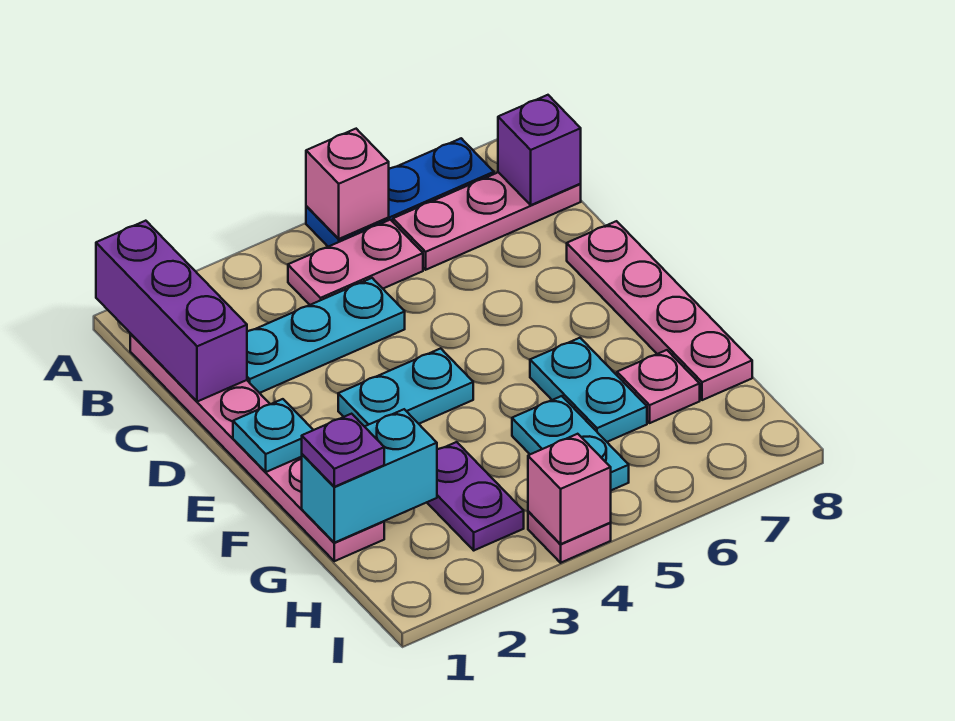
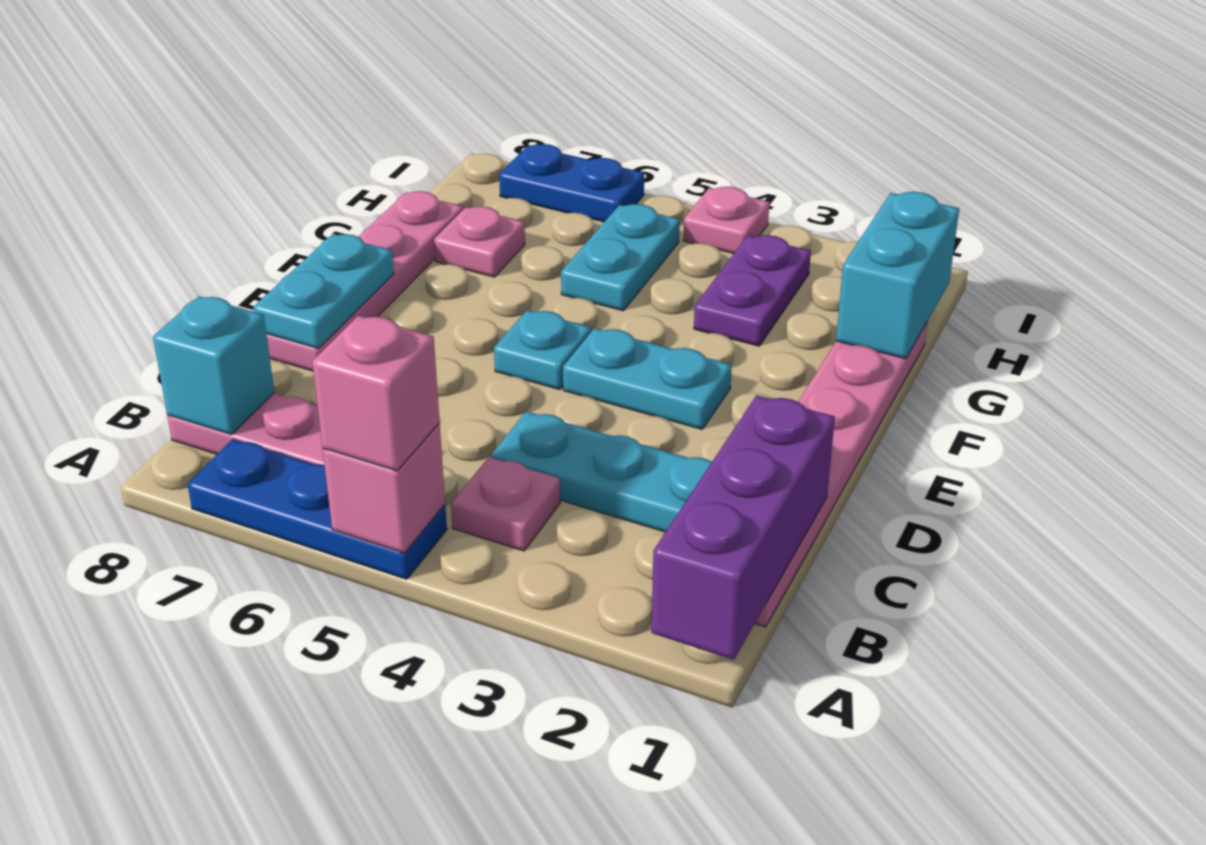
pink 1x2 plate [288,220,423,305] -> pink 1x1 plate [451,457,560,551]
purple 1x1 brick [498,95,581,205] -> cyan 1x1 brick [153,296,274,435]
cyan 1x1 plate [233,399,313,472] -> cyan 1x1 plate moved to [494,310,591,390]
cyan 1x2 plate [530,338,647,442] -> cyan 1x2 plate moved to [253,234,394,349]
cyan 1x2 brick [302,409,437,543] -> cyan 1x2 brick turned to [836,192,959,359]
purple 1x1 plate [302,414,384,487] -> none
pink 1x1 brick [528,434,611,544] -> pink 1x1 brick moved to [312,316,440,471]
none -> blue 1x2 plate [499,144,644,222]

